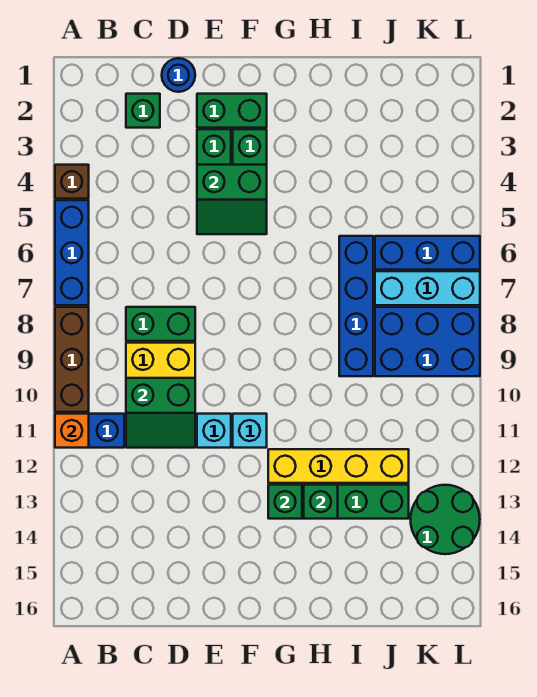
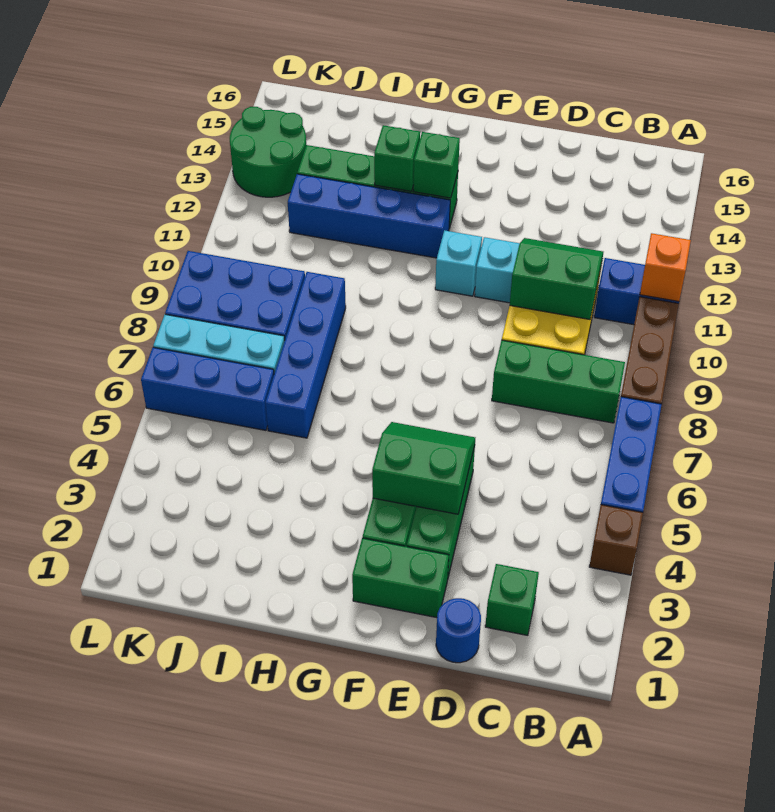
green 1x2 brick [126,307,195,341] -> green 1x3 brick [492,340,625,423]
yellow 1x4 brick [268,449,409,483] -> blue 1x4 brick [288,174,450,258]

